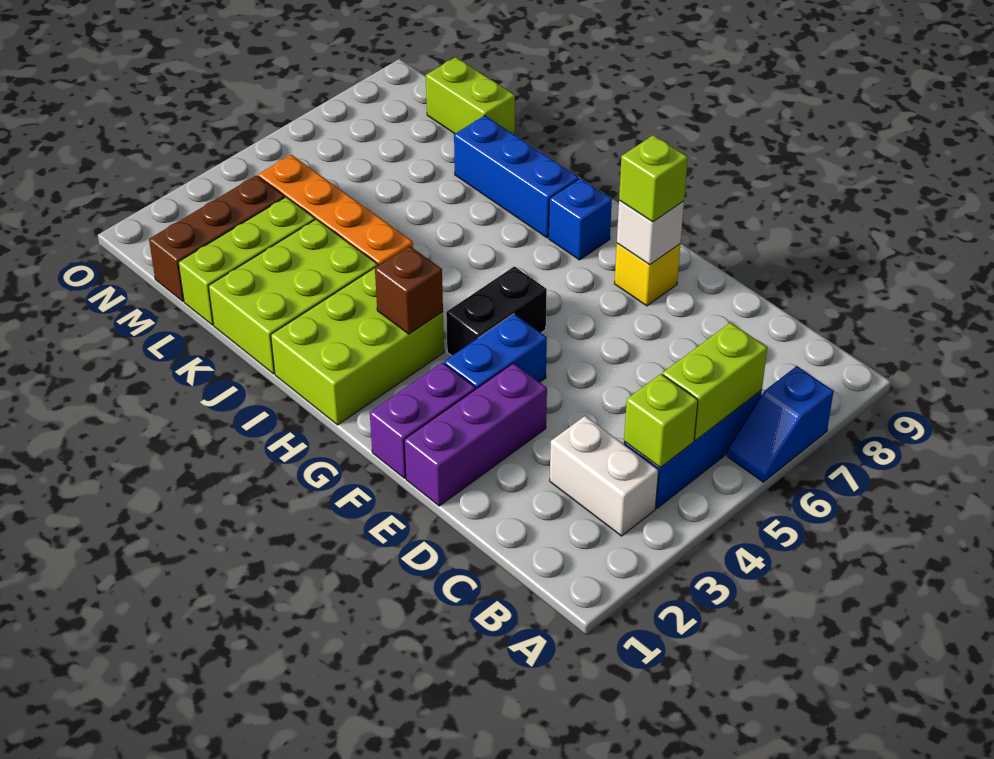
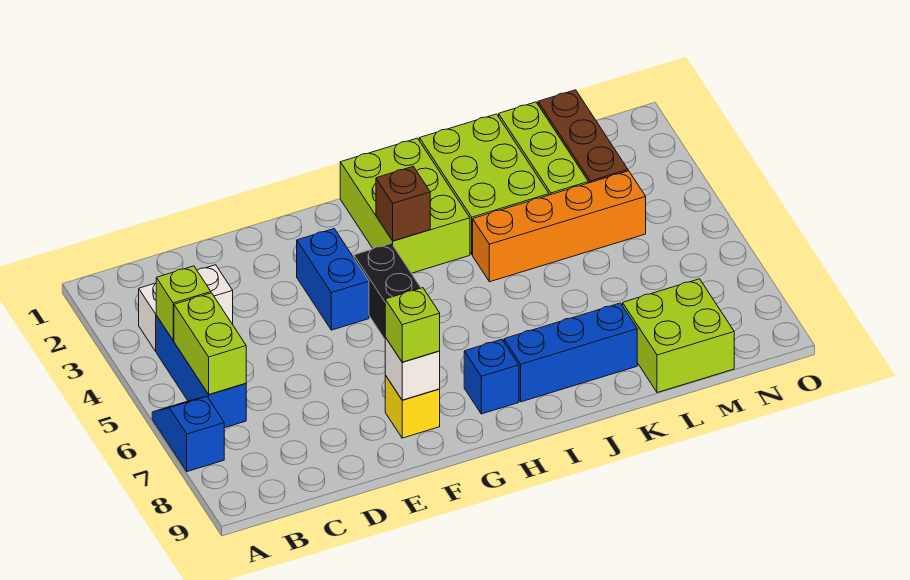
purple 1x3 brick [404,363,547,506] -> none
purple 1x2 brick [370,363,475,478] -> none
lime 1x2 brick [426,57,515,135] -> lime 2x2 brick [623,279,734,393]

